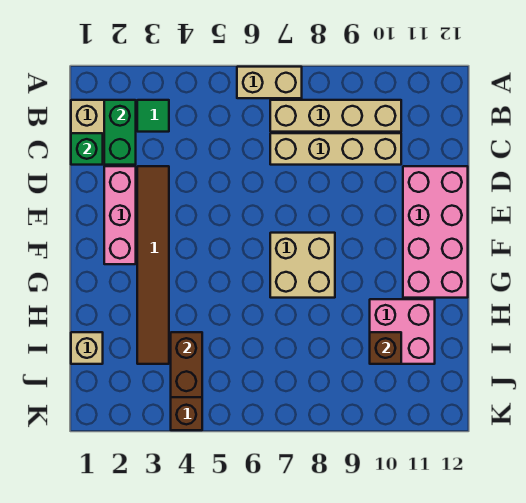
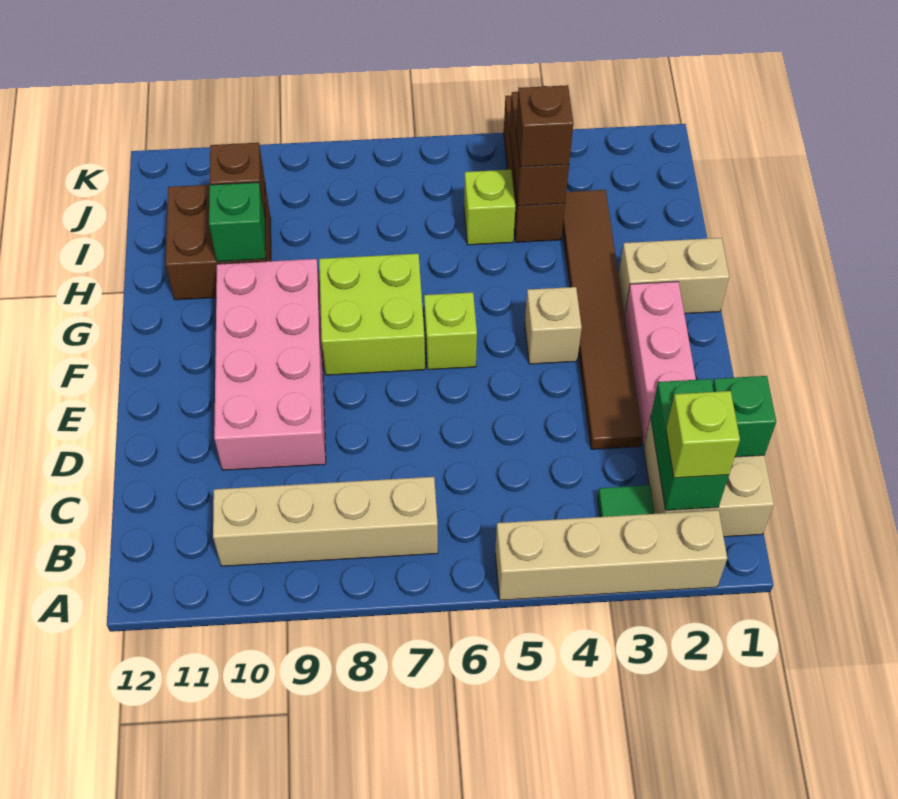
tan 1x2 brick [237,67,302,98] -> tan 1x2 brick moved to [619,238,729,314]
none -> lime 1x1 brick [666,391,740,478]
tan 1x4 brick [270,133,401,165] -> tan 1x4 brick moved to [495,510,727,600]
pink 2x4 brick [403,166,468,298] -> pink 2x4 brick moved to [214,259,326,470]
none -> lime 1x1 brick [424,292,477,370]
tan 2x2 brick [270,233,335,298] -> lime 2x2 brick [319,254,425,375]
pink 2x2 brick [370,299,435,364] -> brown 2x2 brick [165,185,271,300]
none -> green 1x1 brick [209,182,266,262]
tan 1x1 brick [71,332,103,364] -> tan 1x1 brick moved to [525,287,582,364]
none -> brown 1x1 brick [516,85,574,167]
none -> lime 1x1 brick [464,170,515,245]

